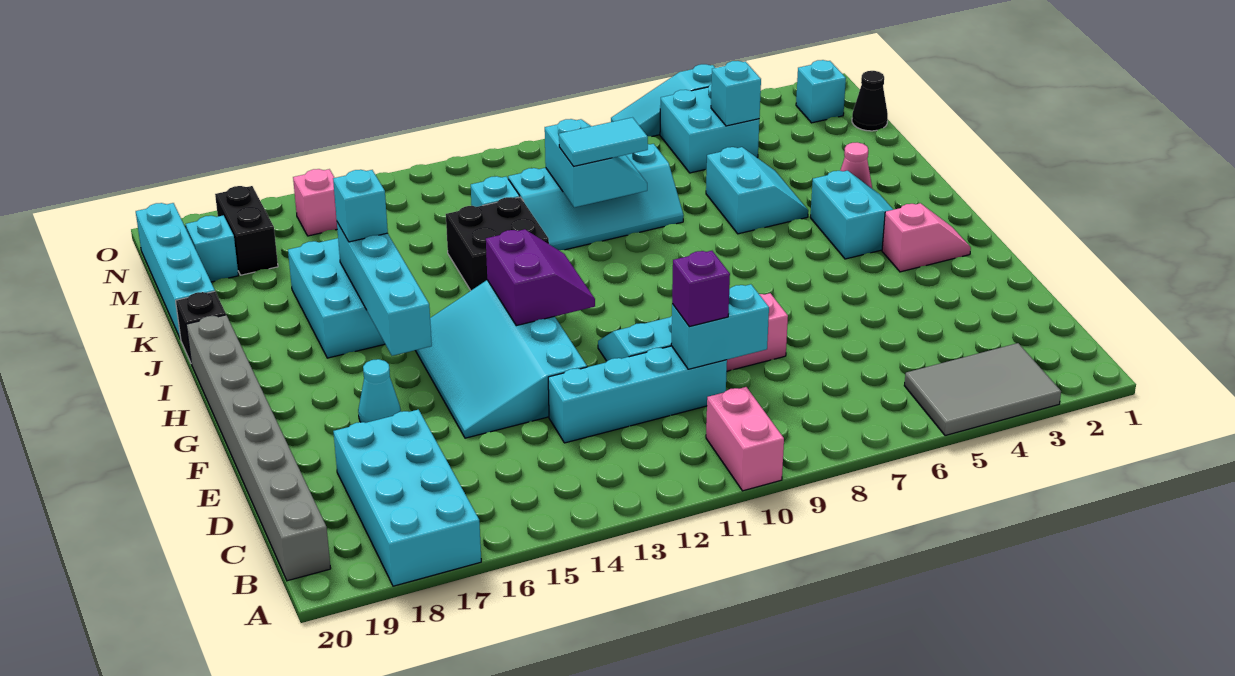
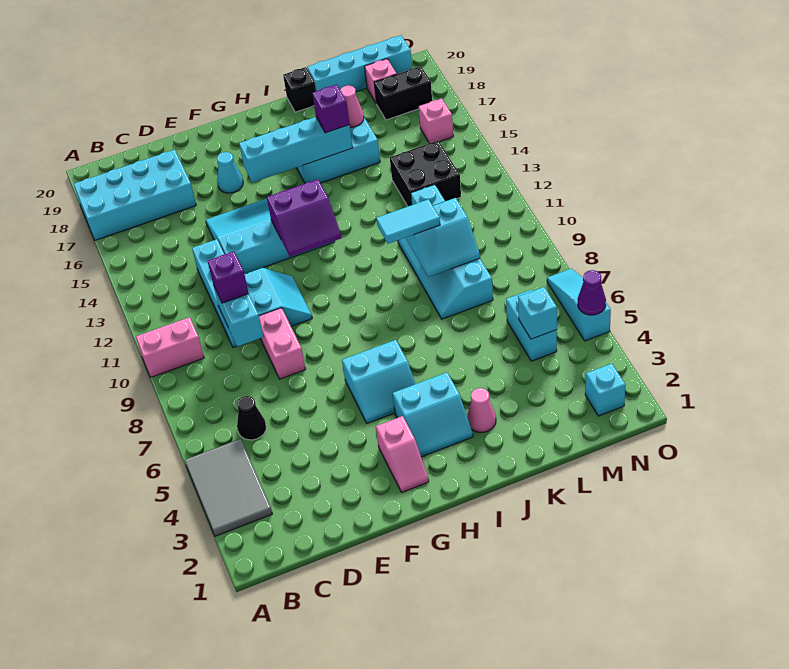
grey 1x8 brick [186,315,331,581] -> none
cyan 2x2 slope [706,147,808,234] -> cyan 2x2 slope moved to [342,340,415,423]
black 2x2 brick [446,197,549,290] -> black 2x2 brick moved to [390,141,461,206]
cyan 1x1 brick [333,170,388,242] -> purple 1x1 brick [312,84,349,133]
cyan 1x2 tile [559,118,648,166] -> cyan 1x2 tile turned to [376,199,440,244]
none -> pink 1x1 cone [340,85,364,127]
black 1x1 cone [852,71,888,131] -> black 1x1 cone moved to [237,396,266,440]
cyan 2x2 brick [660,84,759,173] -> cyan 1x2 brick [506,289,557,361]
cyan 1x1 brick [186,215,238,282] -> pink 1x1 brick [365,59,396,104]
none -> purple 1x1 cone [578,270,606,315]

